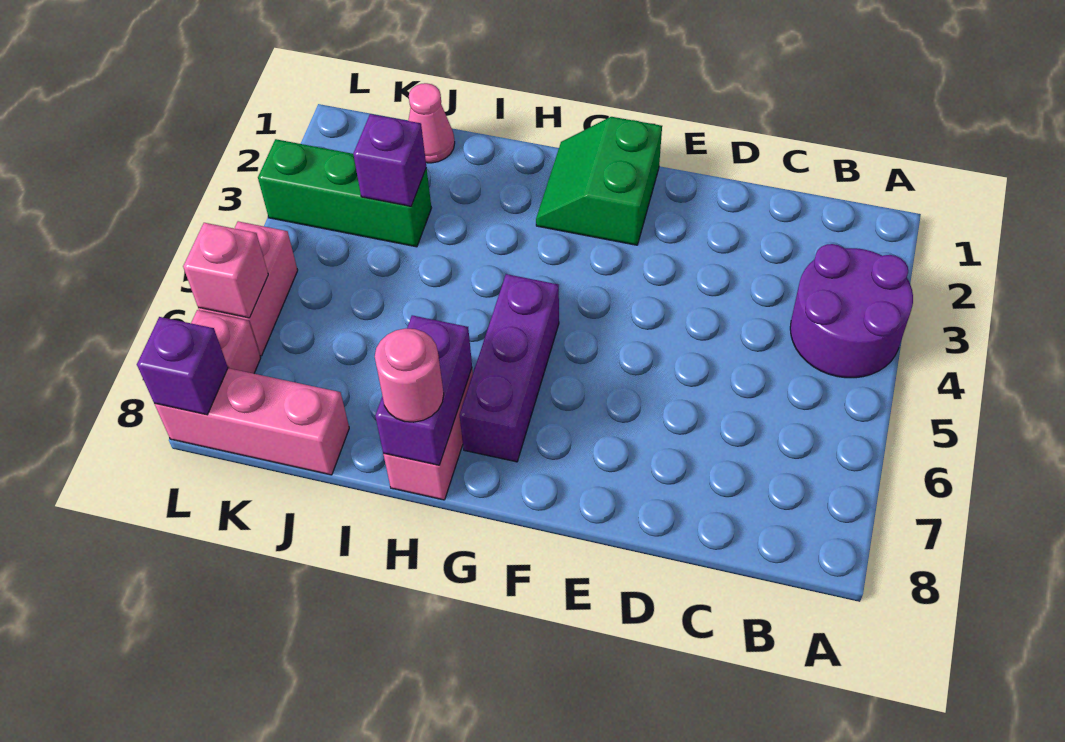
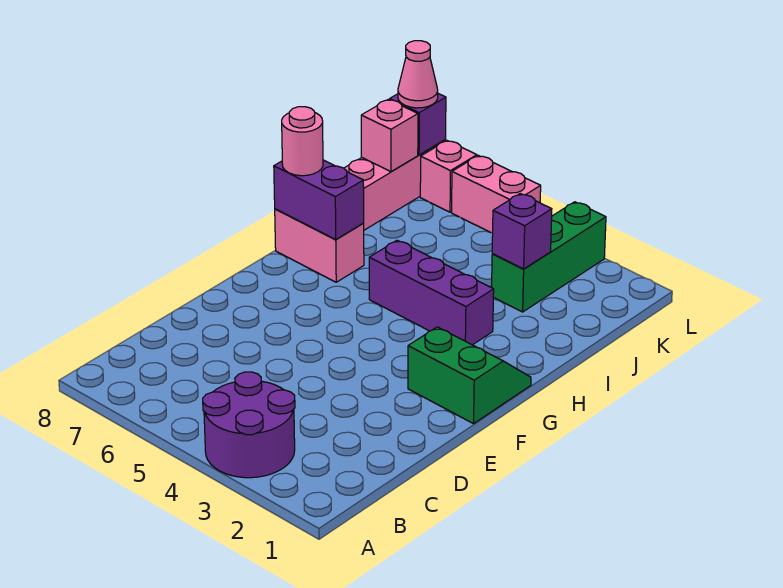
purple 1x3 brick [460,274,559,462] -> purple 1x3 brick moved to [369,240,494,345]
pink 1x1 cone [408,83,455,163] -> pink 1x1 cone moved to [398,41,438,108]
pink 1x1 brick [183,223,268,318] -> pink 1x1 brick moved to [361,99,418,172]

